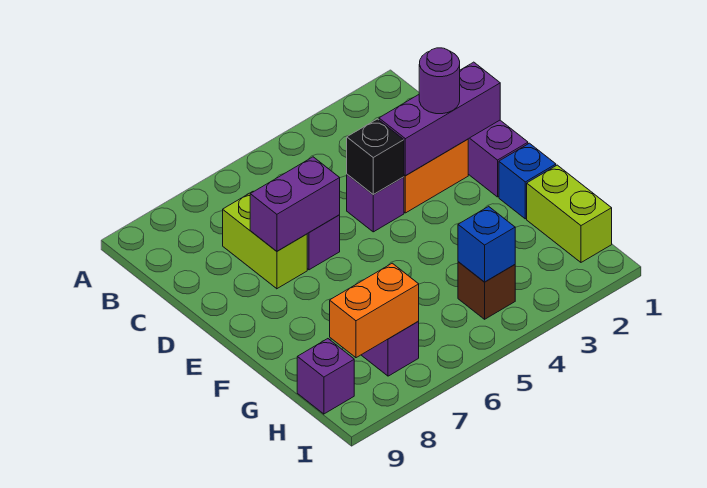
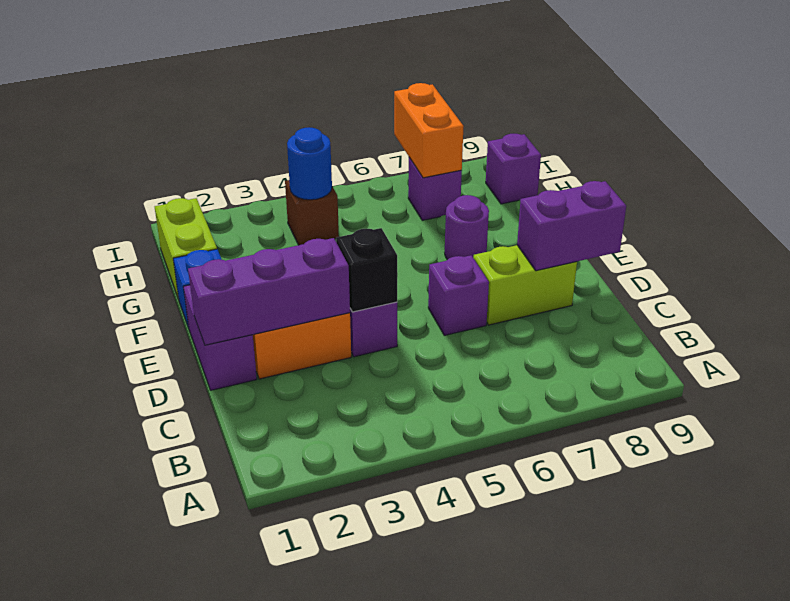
lime 1x2 brick [223,191,307,289] -> lime 1x2 brick turned to [473,245,577,325]
purple 1x1 round brick [419,48,460,114] -> purple 1x1 round brick moved to [445,195,489,260]
purple 1x2 brick [250,157,340,251] -> purple 1x2 brick moved to [517,181,626,271]
blue 1x1 brick [458,206,515,282] -> blue 1x1 round brick [287,127,332,200]
orange 1x2 brick [330,263,419,358] -> orange 1x2 brick turned to [394,83,464,178]

